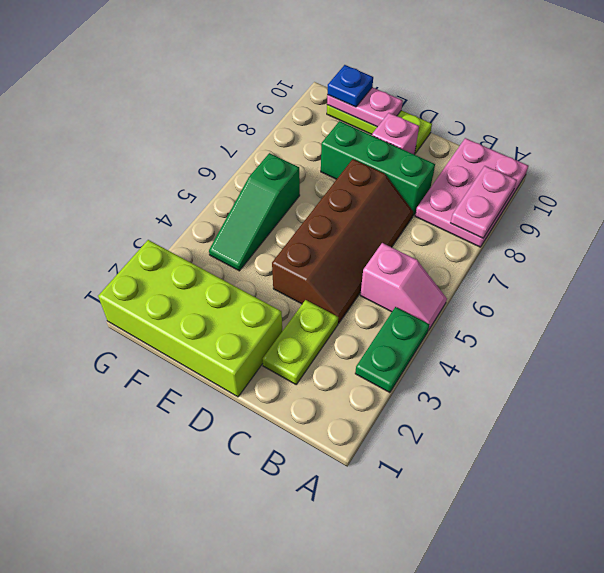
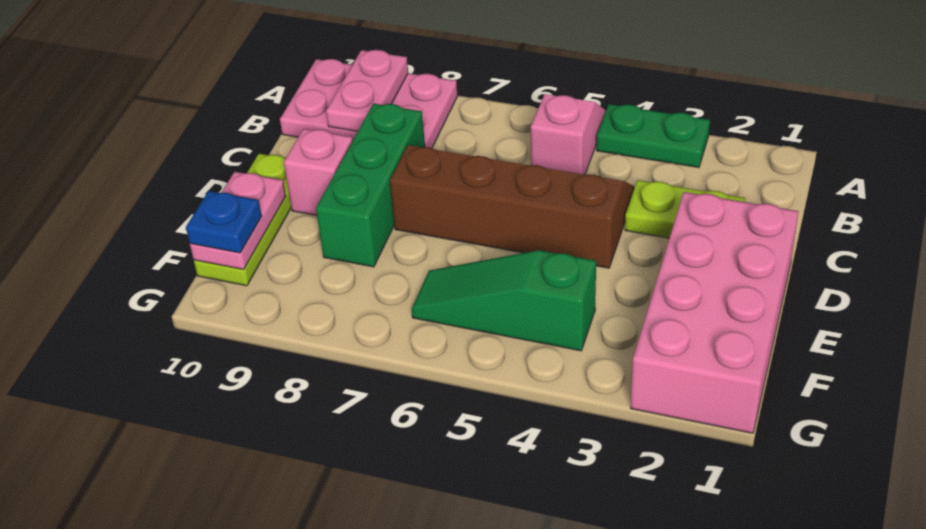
pink 1x2 plate [451,166,517,238] -> pink 1x2 plate turned to [326,50,408,131]
lime 2x4 brick [98,240,282,397] -> pink 2x4 brick [631,192,798,433]
green 1x3 slope [209,153,300,271] -> green 1x3 slope turned to [412,250,596,351]

